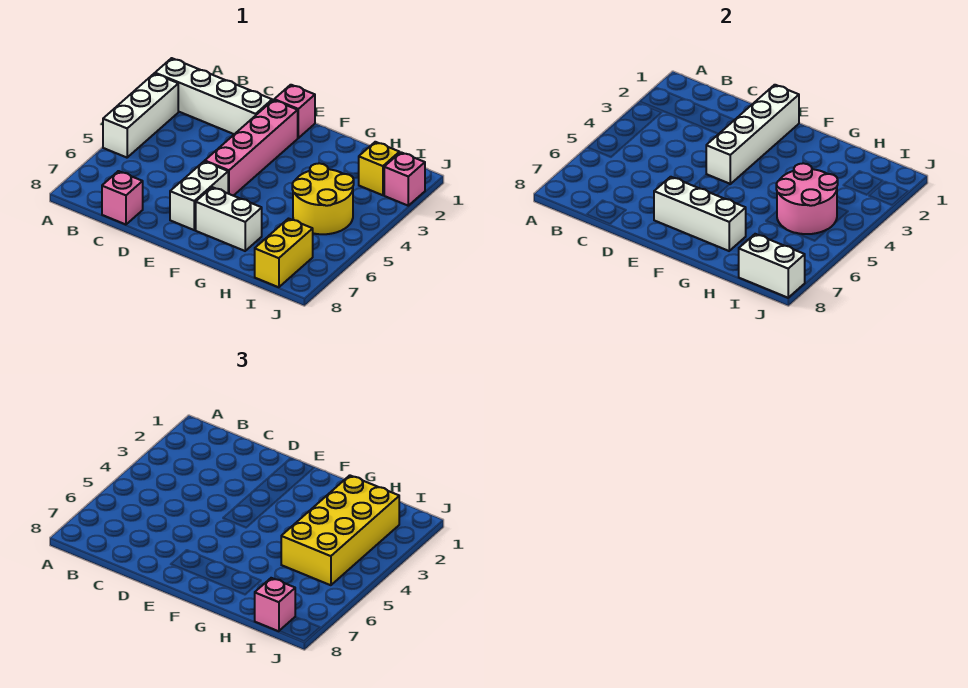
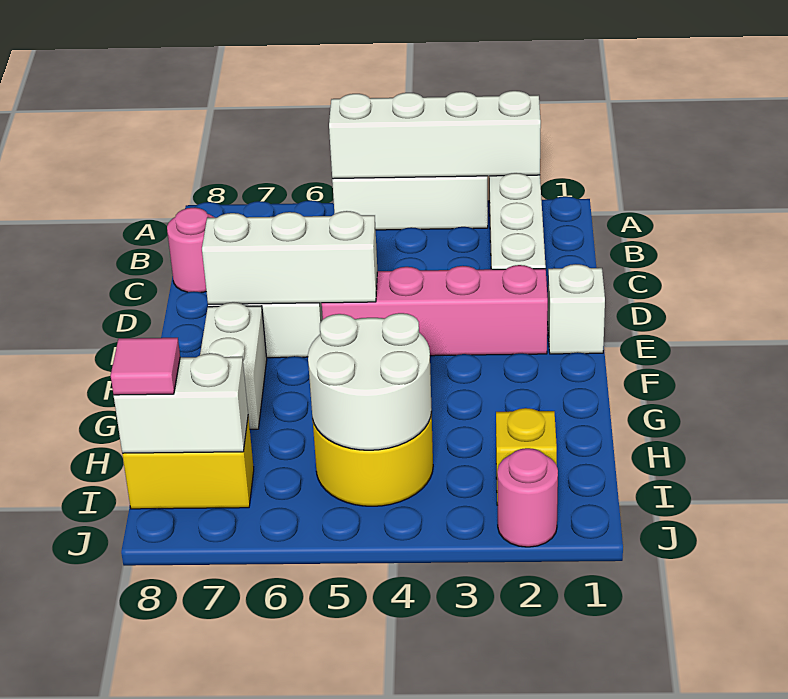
pink 1x1 brick [102,171,143,225] -> pink 1x1 round brick [167,208,215,293]
pink 1x1 brick [274,85,315,138] -> white 1x1 brick [548,264,605,354]
white 1x4 brick [706,85,799,184] -> white 1x4 brick moved to [329,91,541,179]
white 1x3 brick [654,177,746,251] -> white 1x3 brick turned to [202,211,377,304]
yellow 2x4 brick [281,475,399,585] -> none
pink 2x2 round brick [776,163,838,234] -> white 2x2 round brick [308,313,432,450]
white 1x2 brick [739,234,805,298] -> white 1x2 brick turned to [114,353,248,453]
pink 1x1 brick [255,578,295,631] -> pink 1x1 tile [111,338,180,395]
pink 1x1 brick [384,152,425,206] -> pink 1x1 round brick [497,448,558,547]

